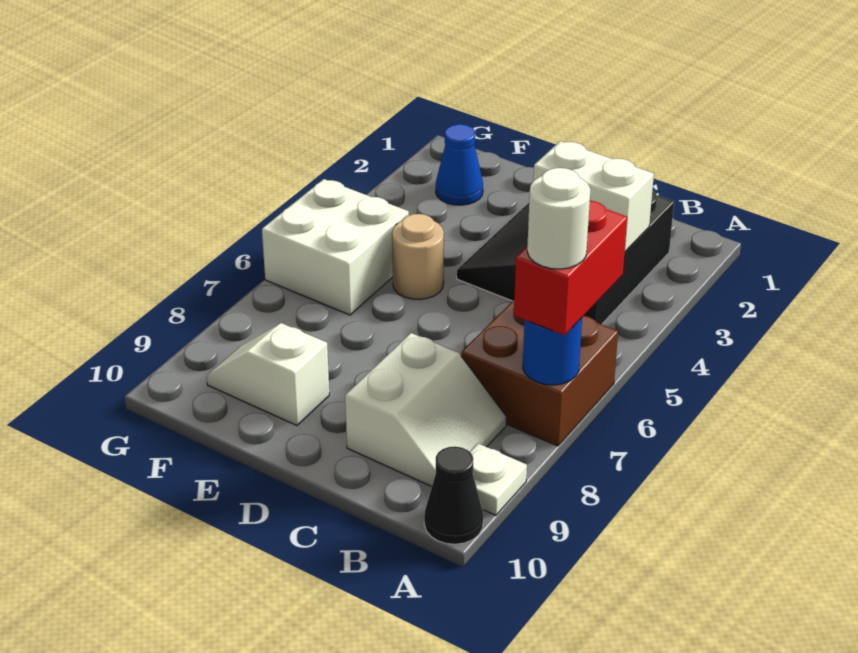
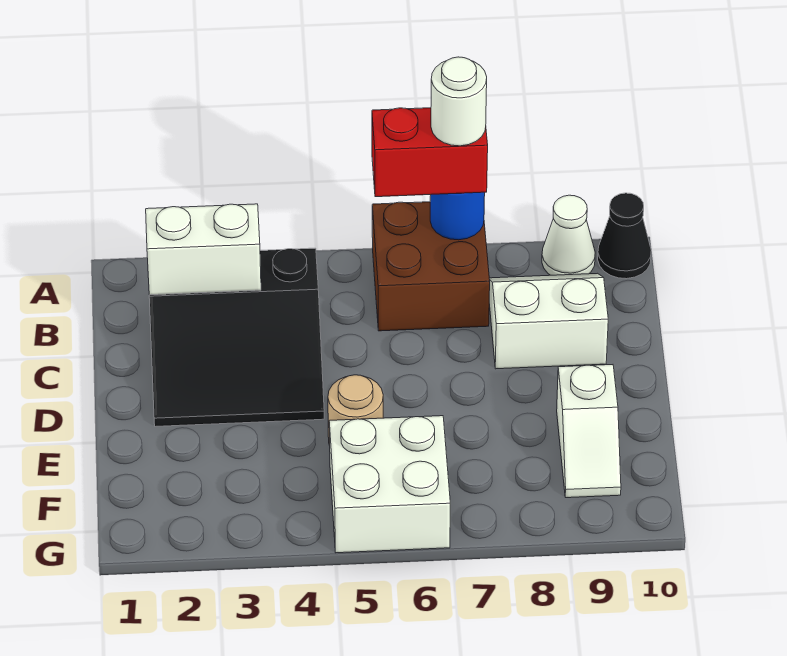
white 1x1 plate [470,444,527,515] -> white 1x1 cone [542,195,595,275]
white 1x2 brick [533,141,654,251] -> white 1x2 brick turned to [146,204,261,295]
blue 1x1 cone [436,124,483,205] -> none

